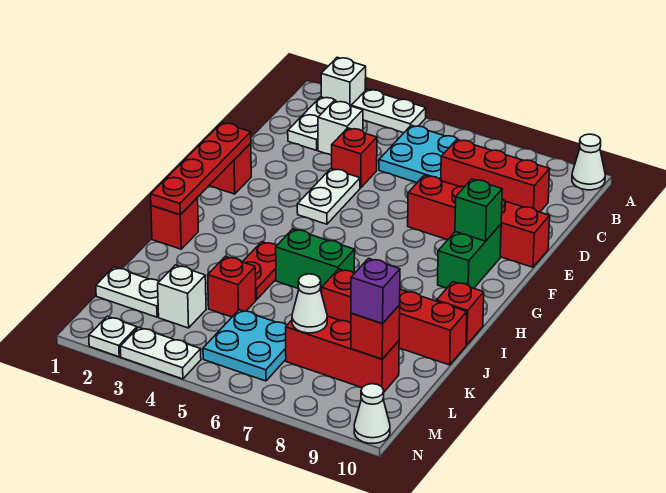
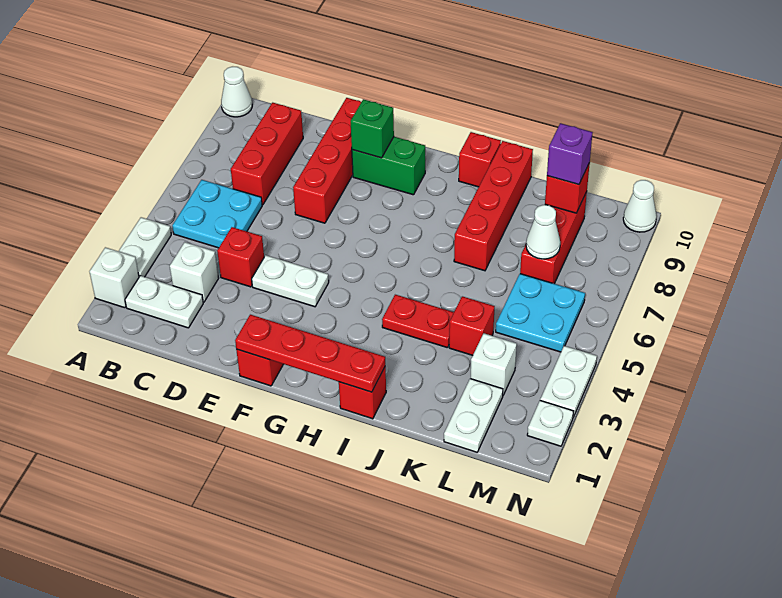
green 1x2 brick [276,229,355,293] -> none

